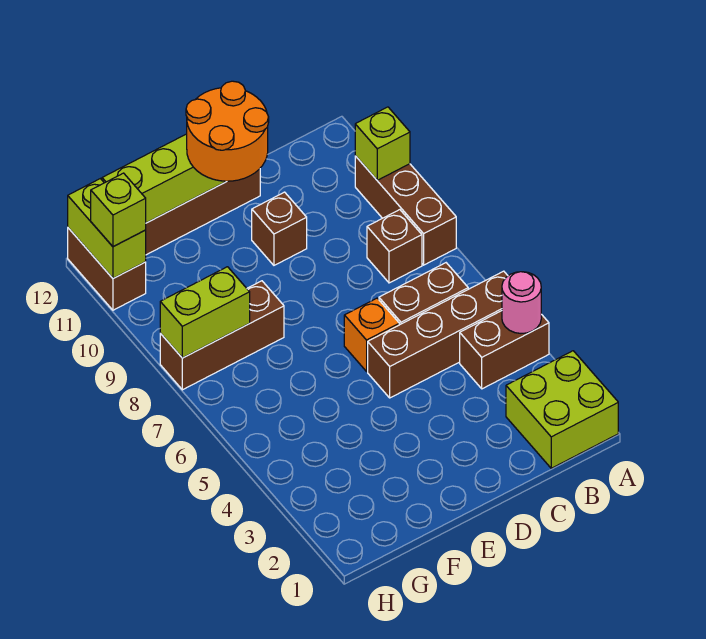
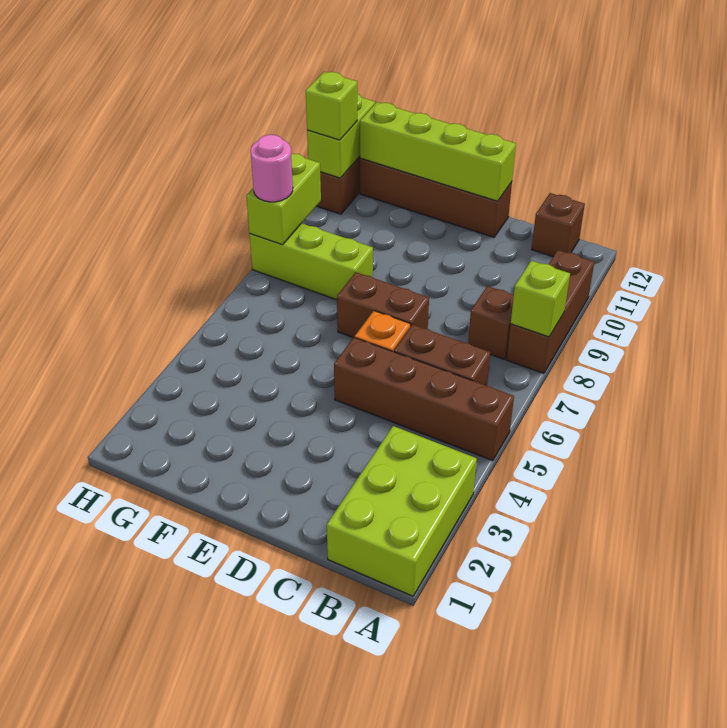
lime 2x2 brick [506,351,618,468] -> lime 2x3 brick [327,426,477,596]
brown 1x2 brick [460,311,549,389] -> brown 1x2 brick moved to [337,272,429,338]
pink 1x1 round brick [502,272,541,333] -> pink 1x1 round brick moved to [251,135,293,202]
lime 1x1 brick [355,107,410,180] -> lime 1x1 brick moved to [511,261,570,337]
brown 1x1 brick [252,192,307,265] -> brown 1x1 brick moved to [532,193,585,257]
orange 2x2 round brick [186,81,269,181] -> none
brown 1x3 brick [160,281,284,390] -> lime 1x3 brick [250,223,373,300]
lime 1x2 brick [160,267,250,358] -> lime 1x2 brick turned to [246,154,321,245]

